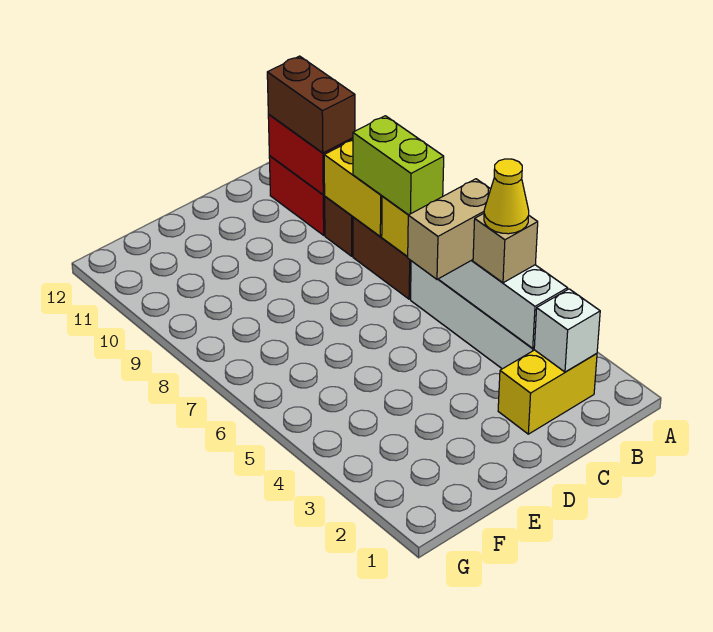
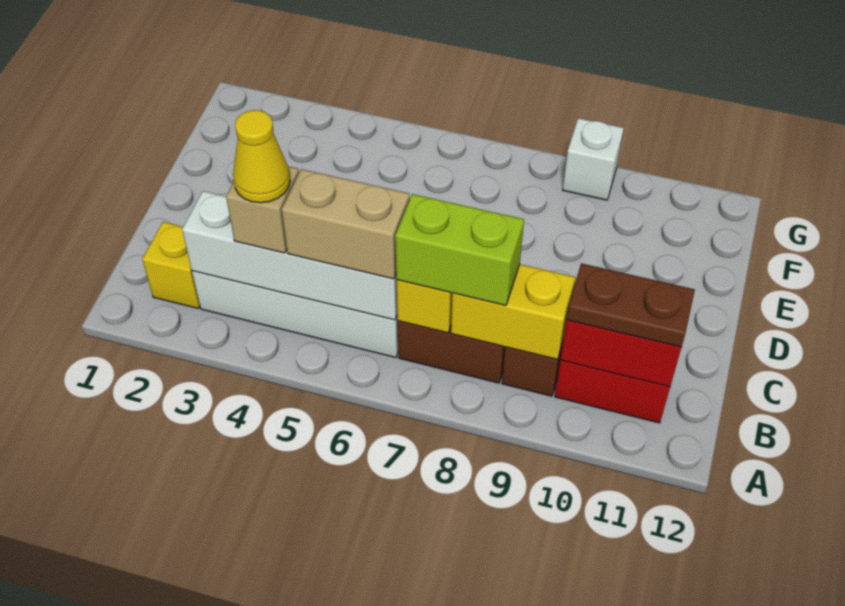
yellow 1x2 brick [498,350,597,434] -> yellow 1x1 brick [142,222,200,308]
white 1x1 brick [534,289,600,372] -> white 1x1 brick moved to [563,118,624,200]
tan 1x2 brick [408,179,491,279] -> tan 1x2 brick turned to [282,169,410,279]
brown 1x2 brick [267,56,355,153] -> brown 1x2 plate [567,263,695,347]

